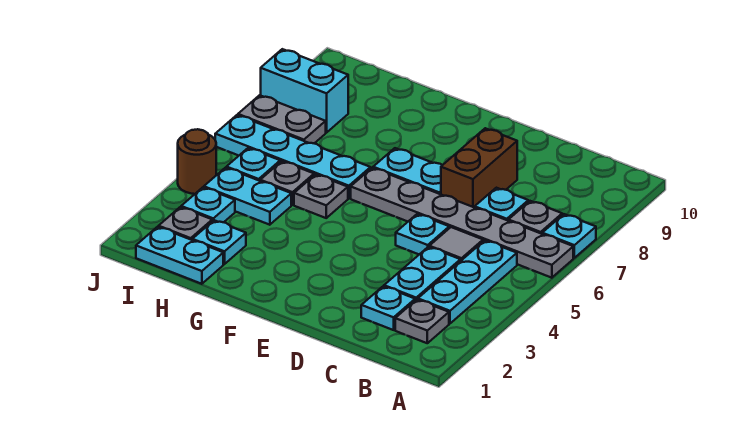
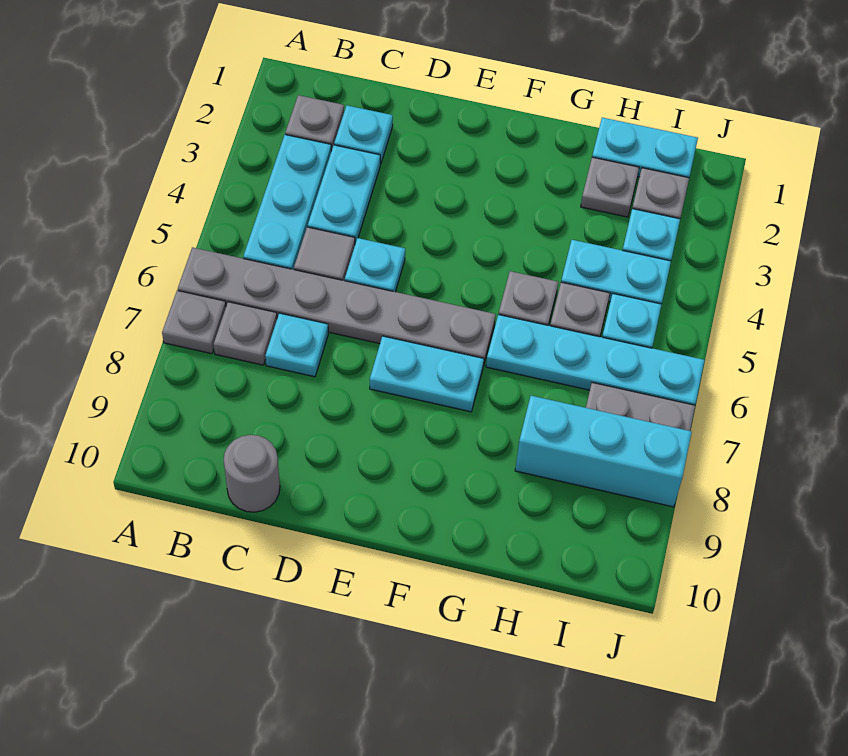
cyan 1x1 plate [542,214,596,258] -> grey 1x1 plate [162,291,226,354]
none -> grey 1x1 round brick [224,435,280,512]
brown 1x2 brick [441,128,517,208] -> none
cyan 1x1 plate [192,220,246,264] -> grey 1x1 plate [581,157,639,217]
cyan 1x2 brick [261,49,348,133] -> cyan 1x3 brick [515,396,692,507]
brown 1x1 round brick [178,129,216,194] -> none

